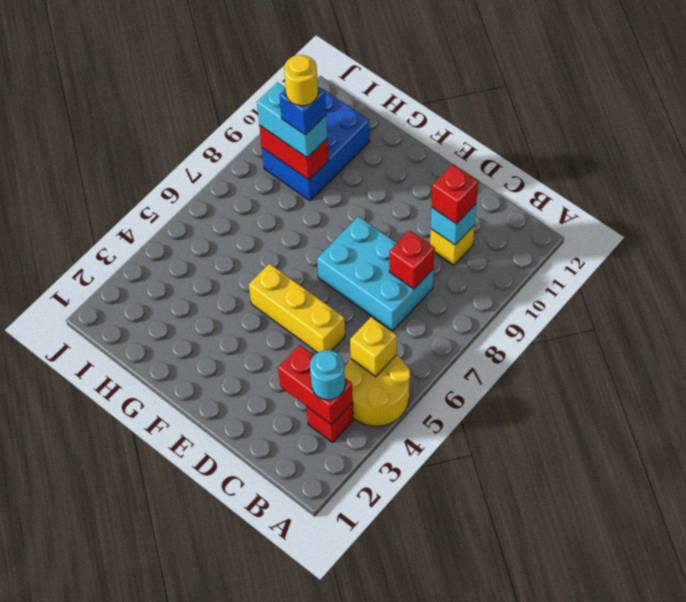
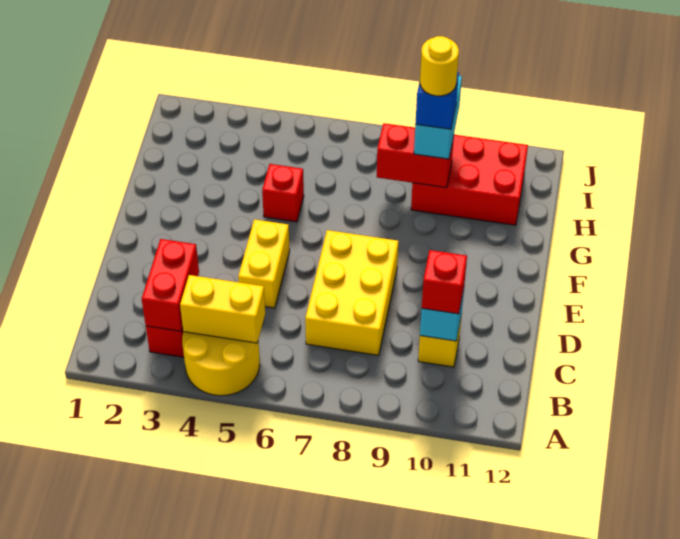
cyan 1x1 round brick [310,350,345,400] -> none
yellow 1x1 brick [350,317,397,377] -> yellow 1x2 brick [180,275,265,343]
cyan 2x3 brick [317,216,434,331] -> yellow 2x3 brick [305,230,398,355]
red 1x1 brick [389,230,435,289] -> red 1x1 brick moved to [262,164,304,222]
yellow 1x3 brick [249,264,345,353] -> yellow 1x2 brick [238,219,290,308]
blue 2x3 brick [262,89,370,201] -> red 2x3 brick [411,135,528,225]
red 1x2 brick [259,125,329,180] -> red 1x2 brick turned to [377,123,454,188]

